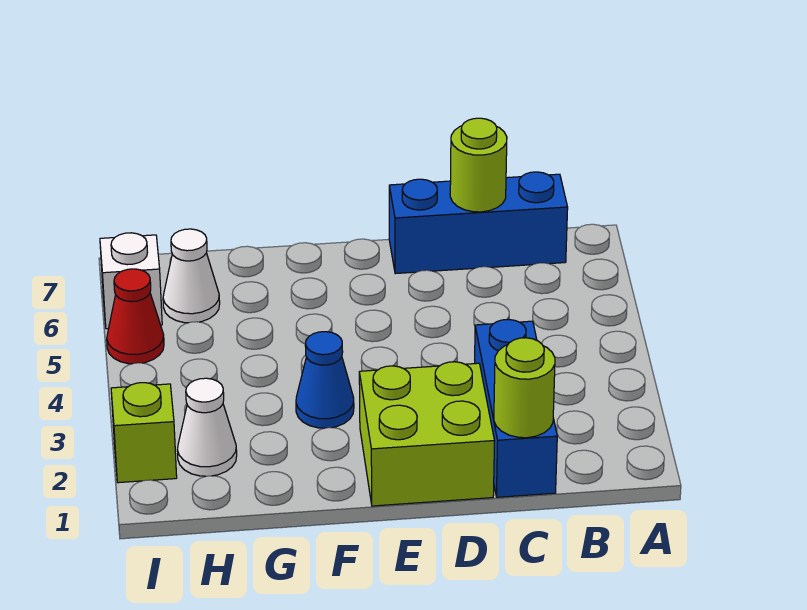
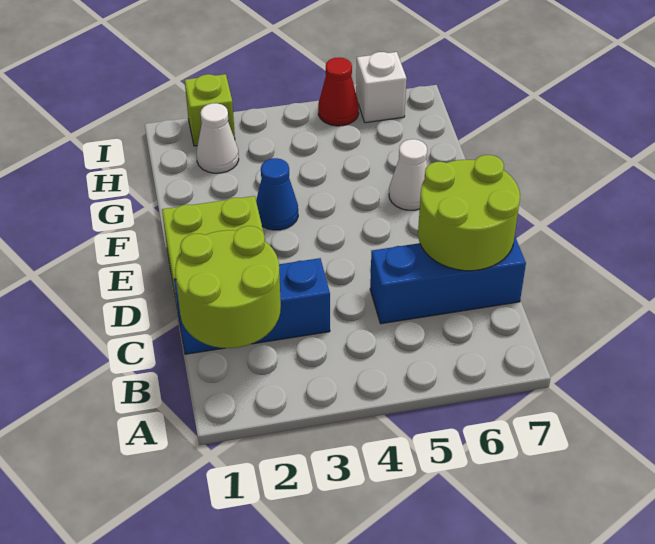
blue 1x3 brick [389,172,568,274] -> blue 1x3 brick turned to [370,236,526,324]
lime 1x1 round brick [494,338,555,438] -> lime 2x2 round brick [175,226,281,348]
lime 1x1 round brick [450,118,507,212] -> lime 2x2 round brick [418,155,520,271]
white 1x1 cone [163,229,220,323] -> white 1x1 cone moved to [389,139,427,210]

